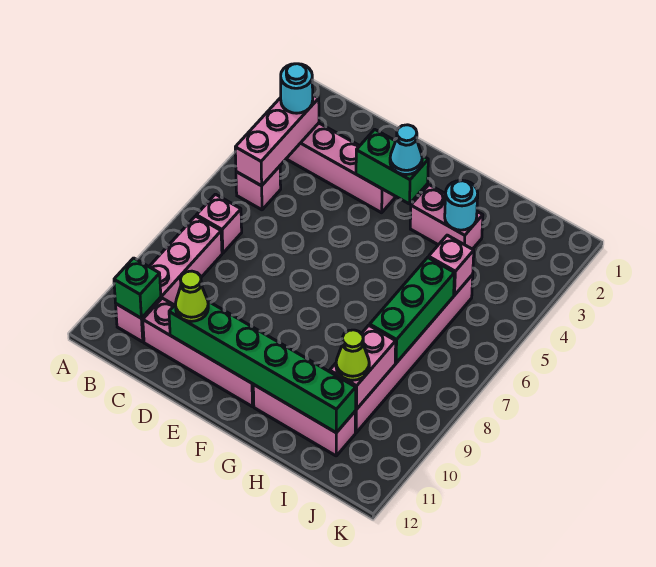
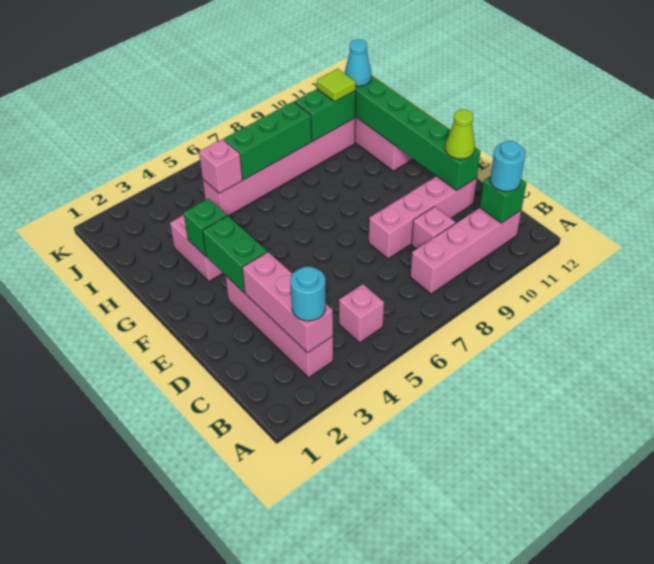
pink 1x3 brick [235,95,319,186] -> pink 1x3 brick turned to [242,252,333,353]
pink 1x1 brick [196,194,242,253] -> pink 1x1 brick moved to [411,206,456,249]
pink 1x4 brick [143,298,254,407] -> pink 1x4 brick turned to [369,176,477,259]
cyan 1x1 cone [390,125,422,175] -> cyan 1x1 cone moved to [345,39,372,86]
none -> green 1x1 brick [183,199,227,256]
cyan 1x1 round brick [445,180,478,230] -> cyan 1x1 round brick moved to [490,141,525,192]
pink 1x2 brick [330,325,396,409] -> green 1x2 brick [294,89,356,141]
lime 1x1 cone [336,330,369,380] -> lime 1x1 tile [317,69,356,102]

